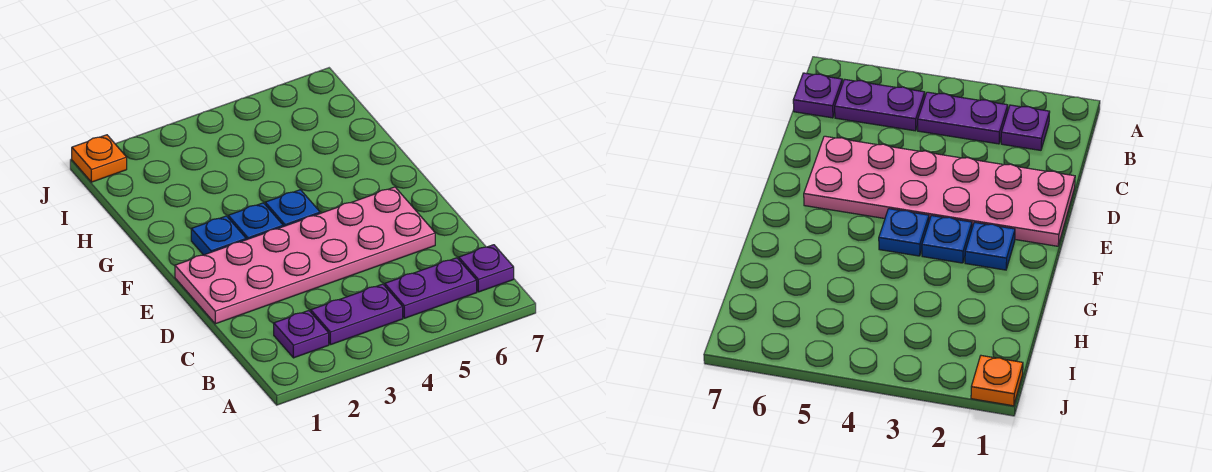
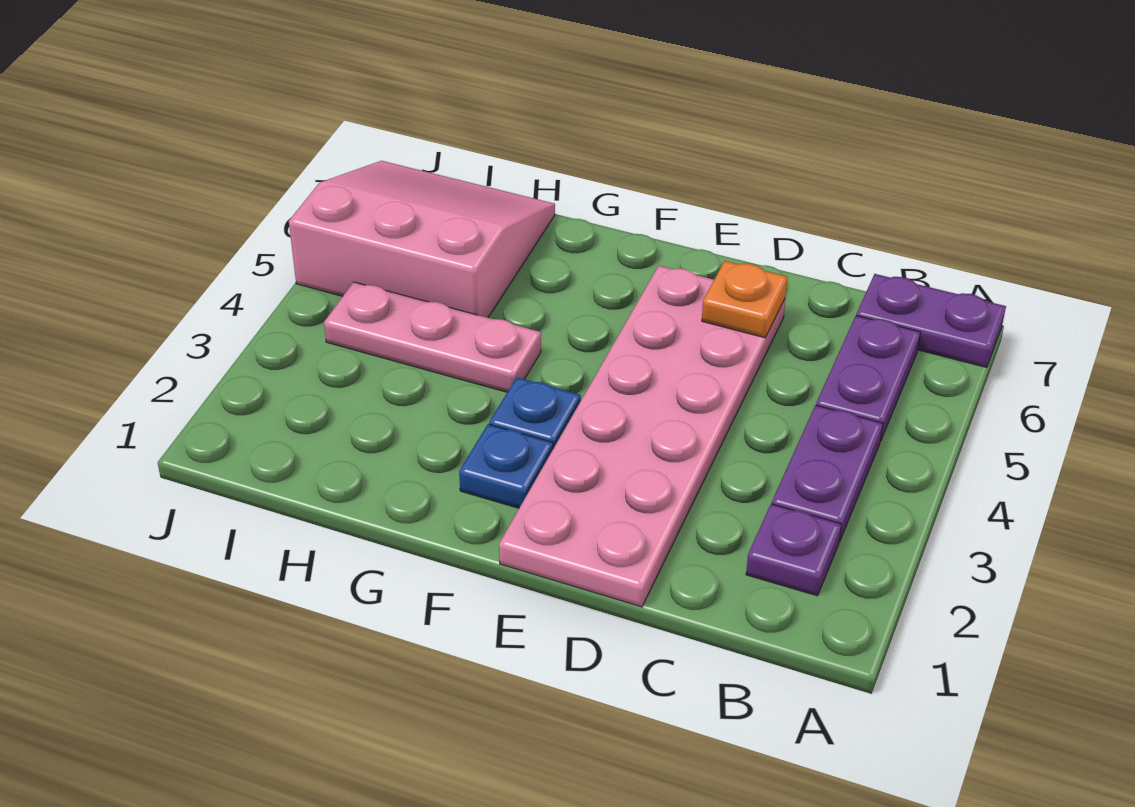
purple 1x1 plate [459,245,514,292] -> purple 1x2 plate [856,274,1006,367]
blue 1x1 plate [265,190,320,227] -> none
none -> pink 1x3 plate [324,282,541,392]
none -> pink 3x3 slope [289,161,555,318]
orange 1x1 plate [72,135,127,182] -> orange 1x1 plate moved to [702,261,788,338]

